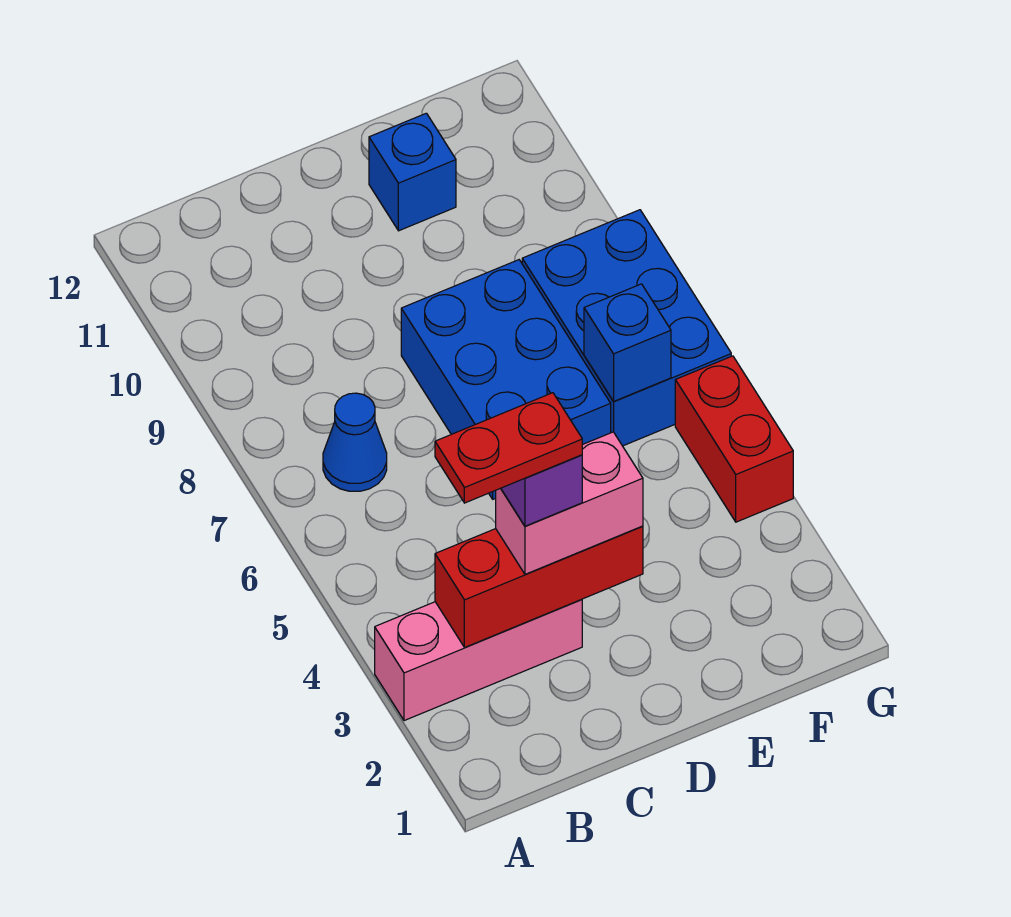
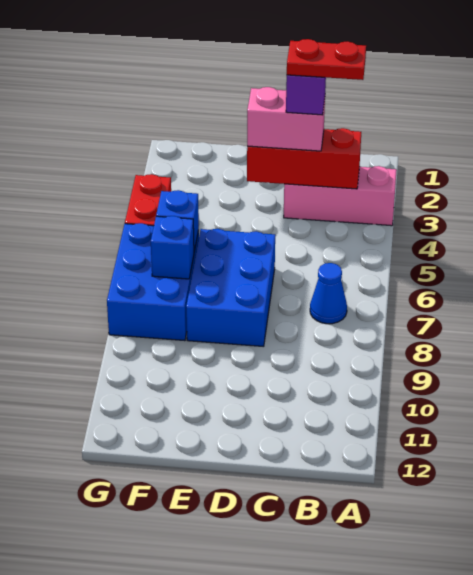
blue 1x1 brick [369,113,456,231] -> blue 1x1 brick moved to [151,216,194,279]

